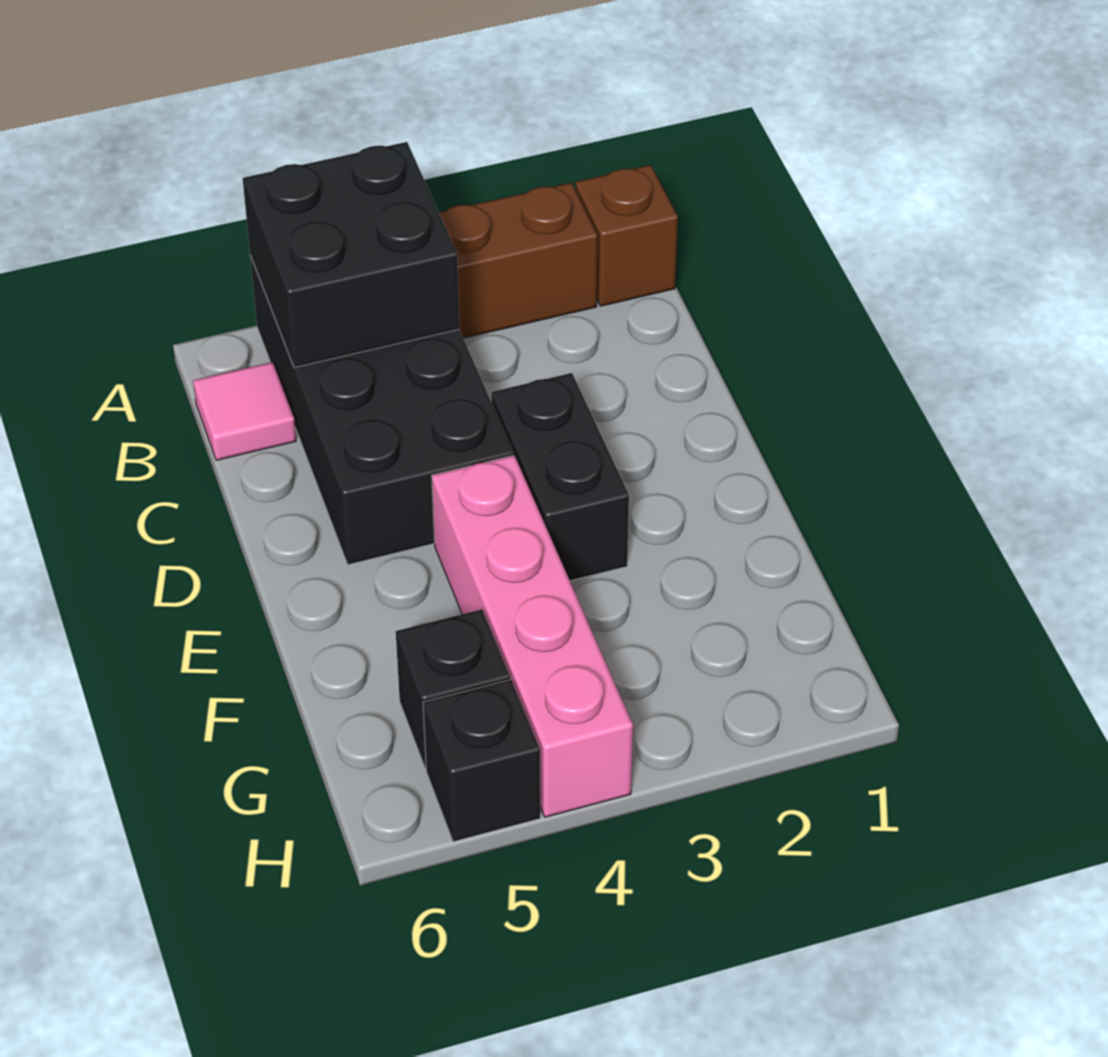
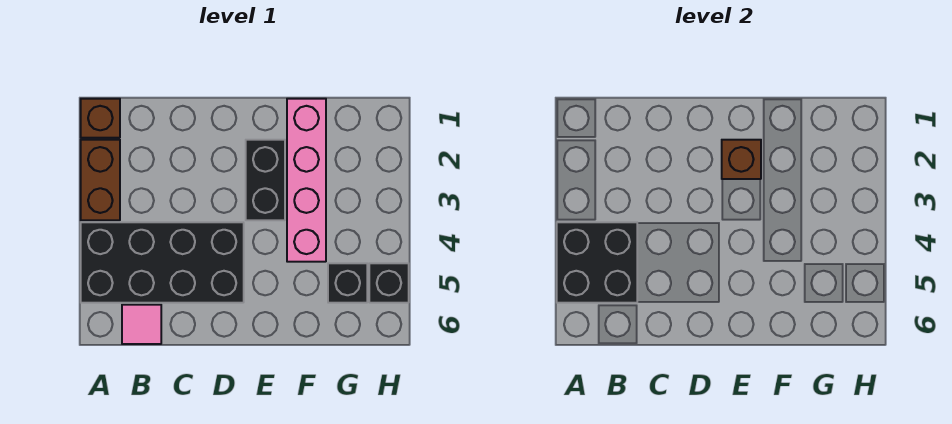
black 1x2 brick [491,373,629,581] -> black 1x2 brick turned to [246,140,285,220]
none -> brown 1x1 brick [722,140,761,179]
pink 1x4 brick [432,455,633,817] -> pink 1x4 brick turned to [287,99,326,262]

